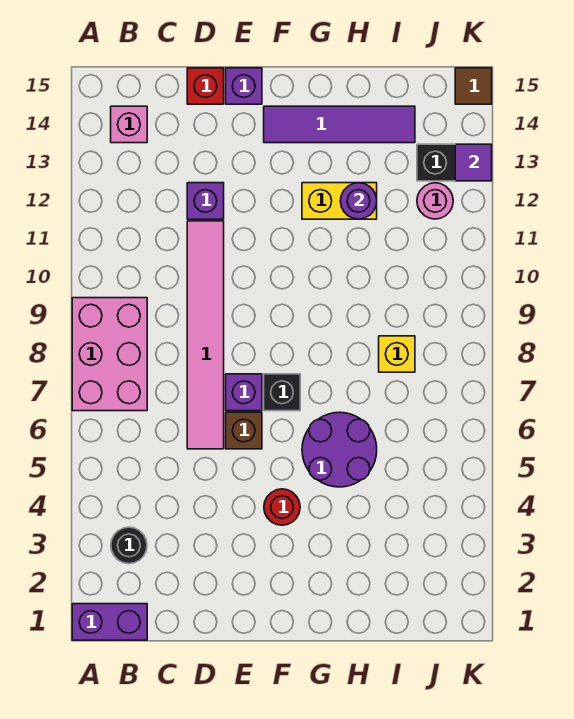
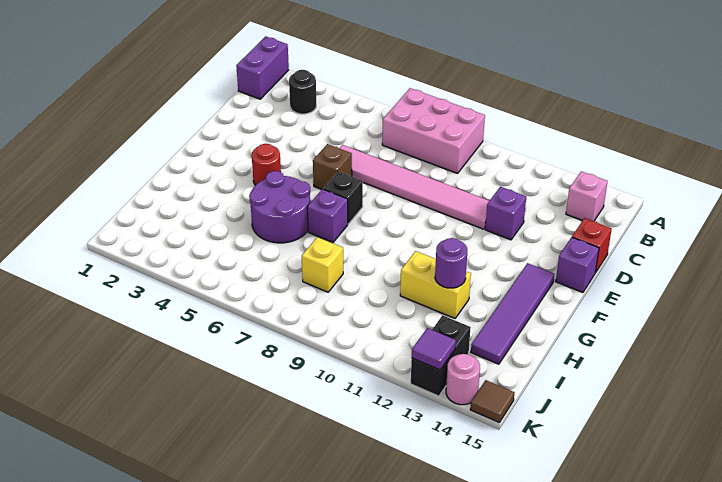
purple 1x1 brick [226,374,262,411] -> purple 1x1 brick moved to [307,189,348,242]
yellow 1x2 brick [302,183,377,219] -> yellow 1x2 brick turned to [400,251,471,318]
pink 1x1 round brick [417,183,453,219] -> pink 1x1 round brick moved to [446,354,480,405]

